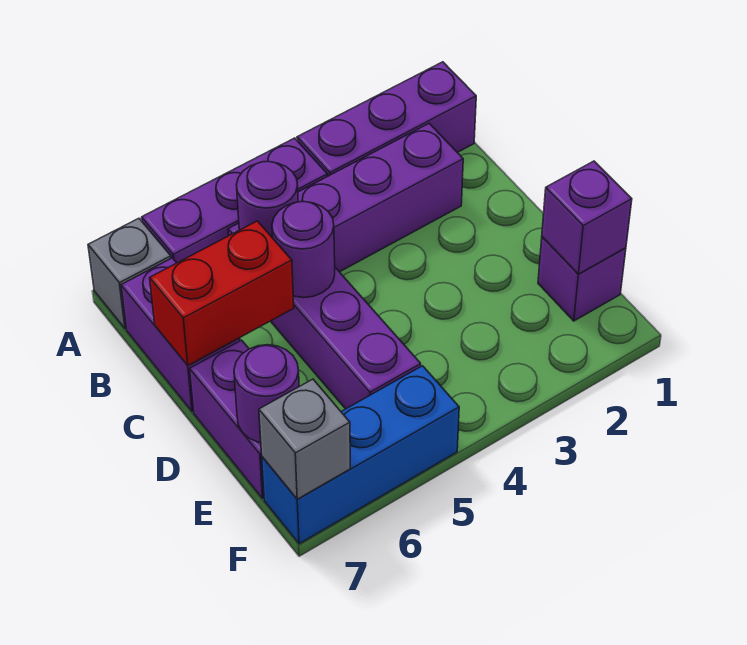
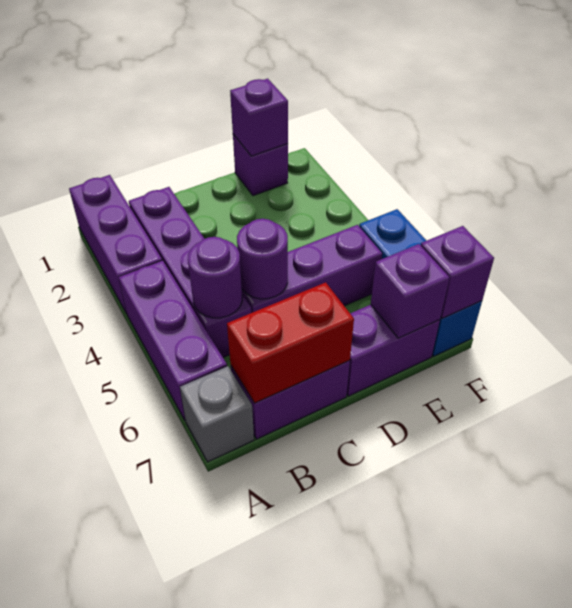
red 1x2 brick [150,221,294,365] -> red 1x2 brick turned to [227,282,354,403]
purple 1x1 round brick [234,345,299,442] -> purple 1x1 brick [371,244,449,338]
grey 1x1 brick [259,379,350,499] -> purple 1x1 brick [421,226,494,318]

